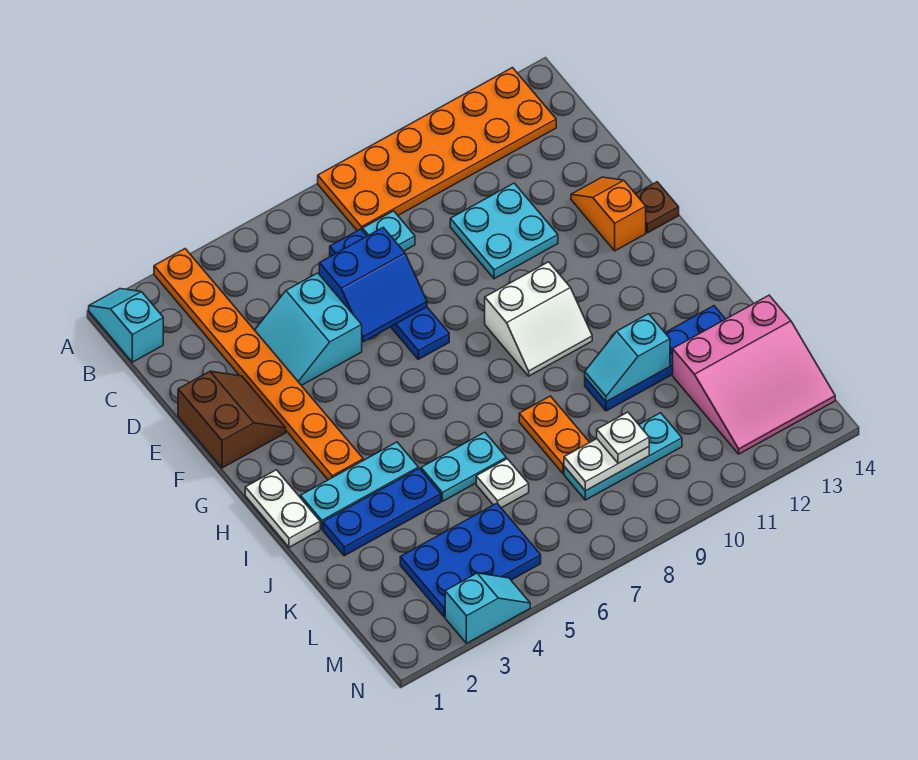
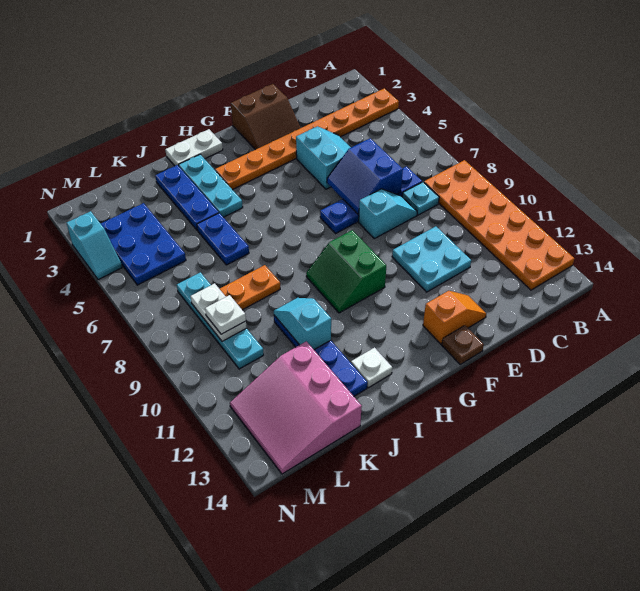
cyan 1x2 slope [89,289,163,362] -> cyan 1x2 slope moved to [359,189,417,239]
cyan 2x2 slope [255,273,362,385] -> cyan 2x2 slope turned to [296,126,351,189]
white 2x2 slope [485,262,592,376] -> green 2x2 slope [306,230,386,313]
cyan 1x2 plate [421,432,506,501] -> blue 1x2 plate [197,213,249,265]
white 1x1 plate [476,459,529,508] -> white 1x1 plate moved to [351,348,392,388]
cyan 1x3 plate [564,413,682,500] -> cyan 1x4 plate [177,272,264,369]

